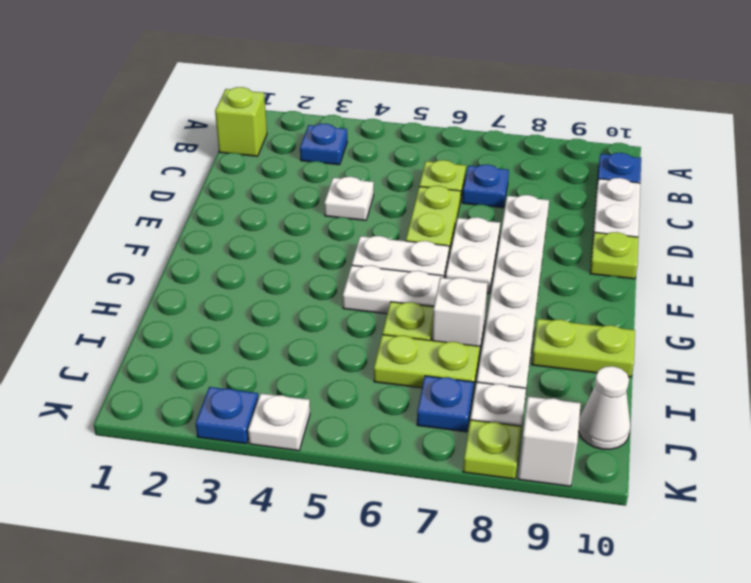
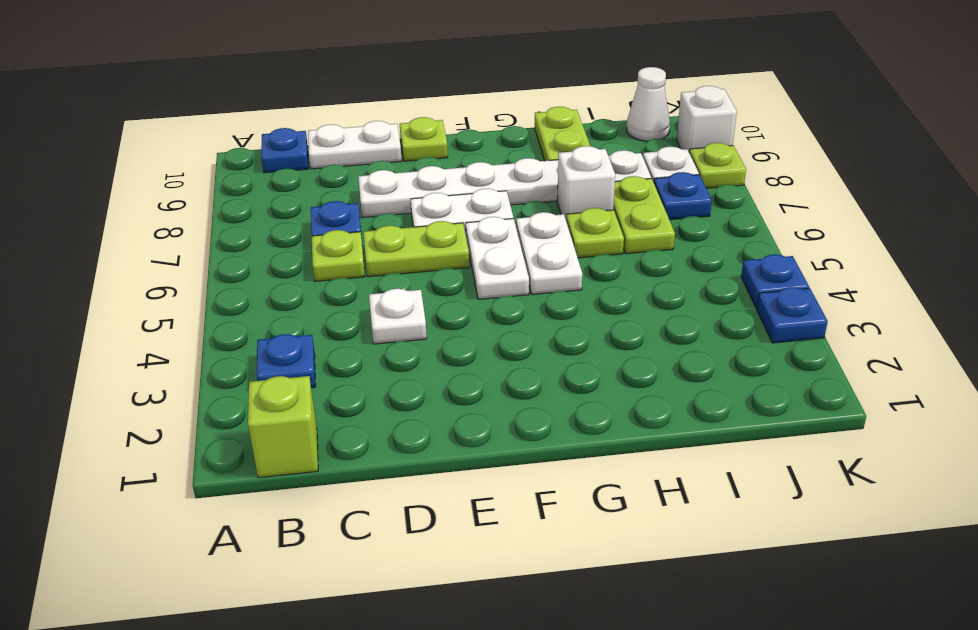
white 1x1 plate [248,393,310,451] -> blue 1x1 plate [741,254,809,308]

